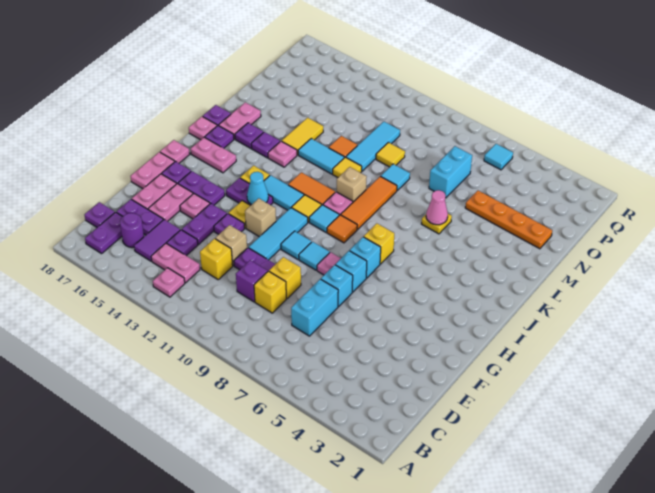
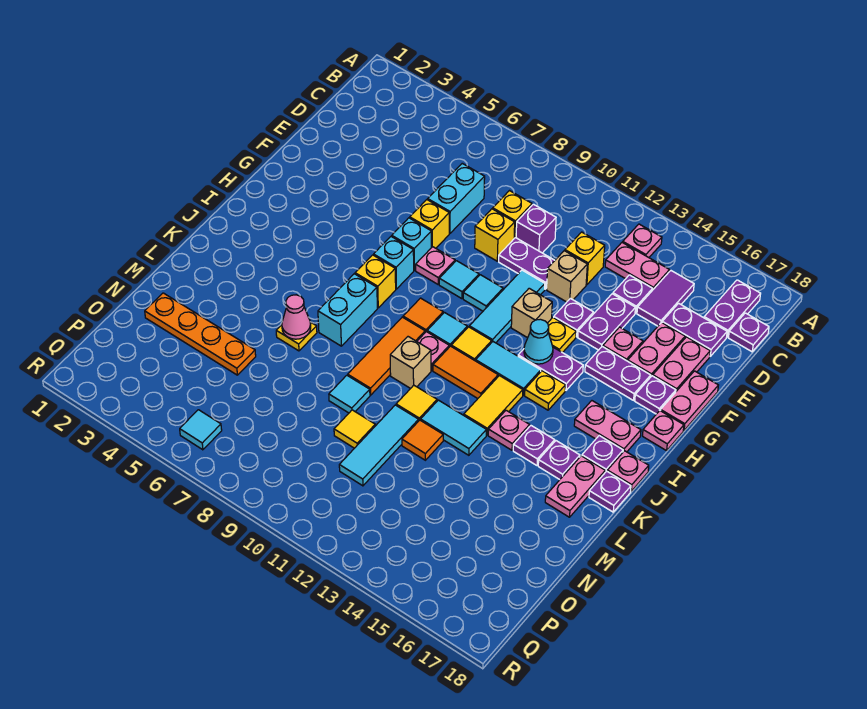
purple 1x1 round brick [120,213,144,247] -> none
cyan 1x1 brick [321,265,353,306] -> yellow 1x1 brick [410,200,449,248]
yellow 1x2 tile [282,118,323,155] -> yellow 1x2 tile moved to [464,376,523,435]
cyan 1x2 brick [429,146,472,198] -> cyan 1x2 brick moved to [318,274,377,346]

